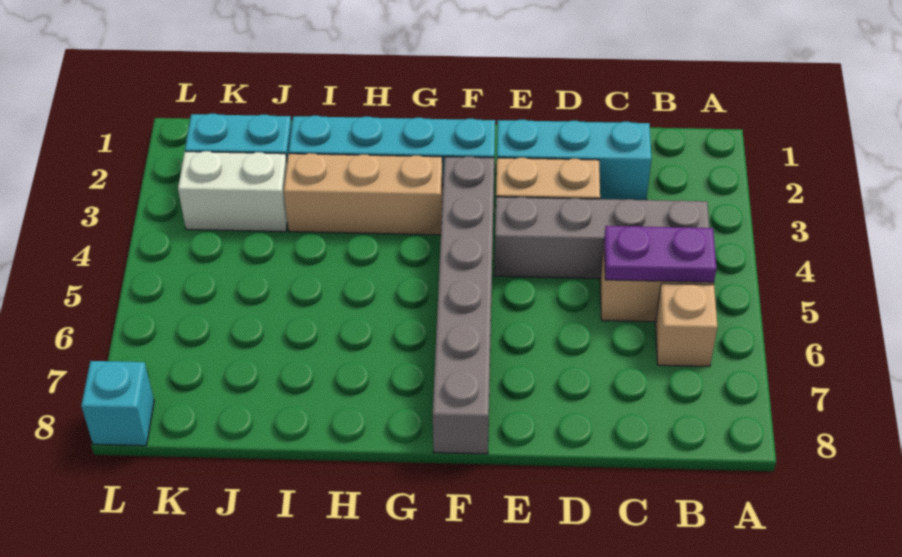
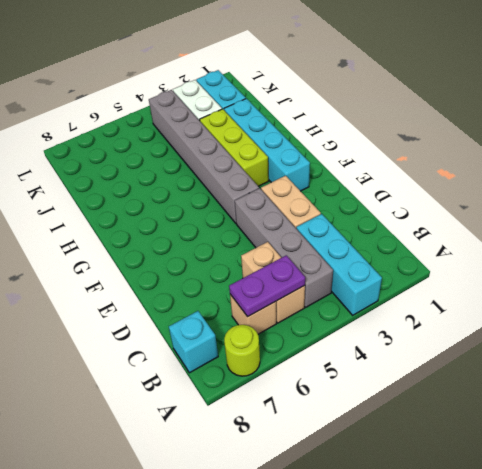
none -> lime 1x1 round brick [224,325,260,376]
purple 1x2 plate [604,226,716,282] -> purple 1x2 plate turned to [229,255,305,317]
cyan 1x3 brick [496,120,651,200] -> cyan 1x3 brick moved to [296,214,382,315]
grey 1x6 brick [433,157,494,454] -> grey 1x6 brick turned to [149,90,259,223]
tan 1x3 brick [284,153,443,235] -> lime 1x3 brick [200,109,269,186]
cyan 1x1 brick [81,361,154,446] -> cyan 1x1 brick moved to [169,311,218,373]

